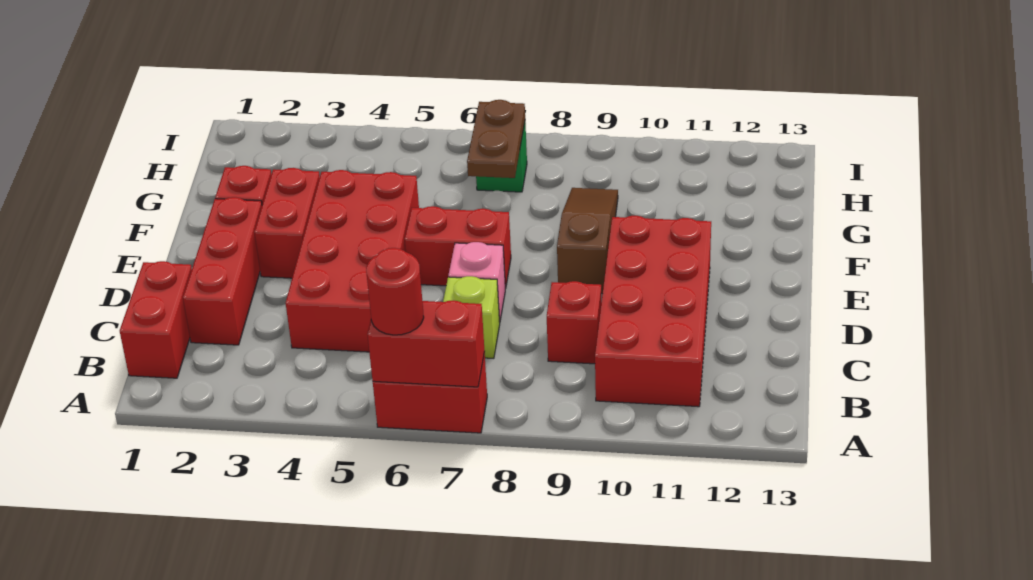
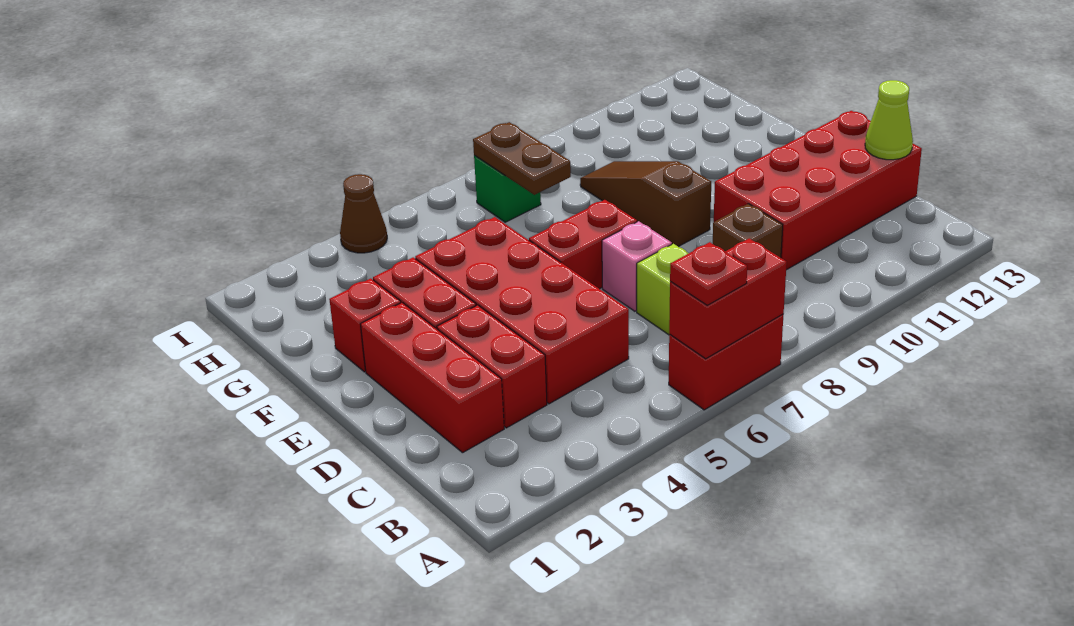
red 1x1 round brick [366,248,424,335] -> red 1x1 plate [670,242,747,305]
red 1x2 brick [120,261,192,378] -> red 1x2 brick moved to [437,305,547,428]
red 2x4 brick [595,216,711,407] -> red 2x4 brick turned to [714,111,922,270]
red 1x1 brick [547,281,601,364] -> brown 1x1 brick [713,204,783,258]
none -> lime 1x1 cone [865,80,913,160]
none -> brown 1x1 cone [340,174,387,253]

